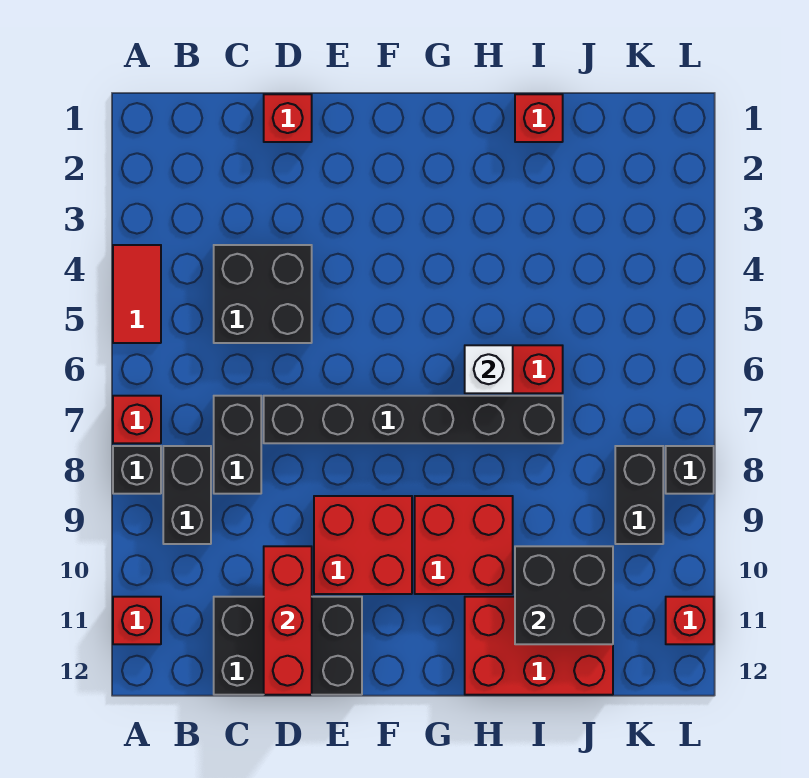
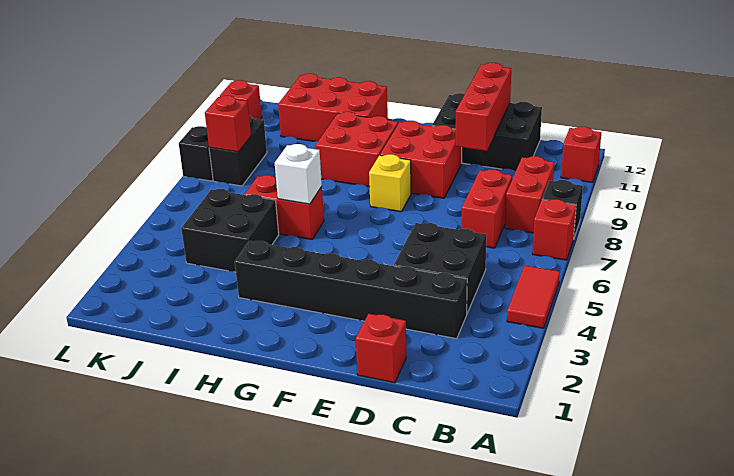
black 1x2 brick [163,446,211,544] -> red 1x2 brick [505,156,555,233]
black 1x2 brick [214,396,261,494] -> red 1x2 brick [462,169,512,248]
black 1x6 brick [264,396,563,443] -> black 1x6 brick moved to [235,241,467,339]
none -> yellow 1x1 brick [369,154,411,212]
red 1x1 brick [515,94,563,142] -> red 1x1 brick moved to [205,96,251,152]
black 2x2 brick [515,546,613,644] -> black 2x2 brick moved to [181,189,279,272]

